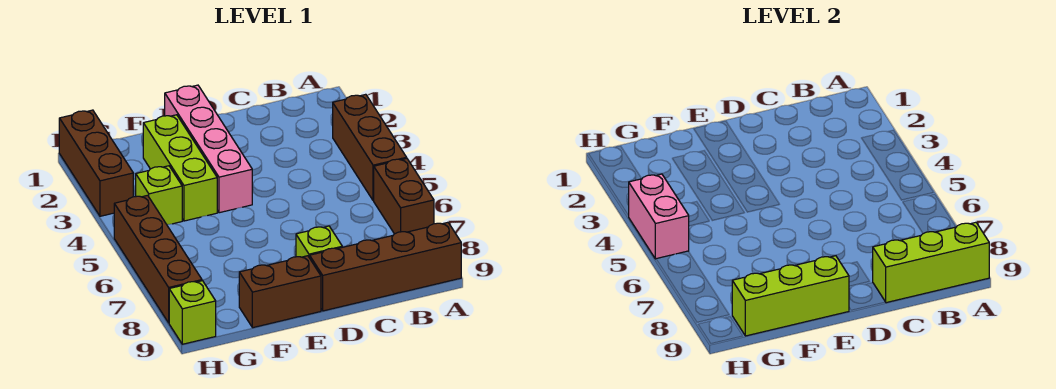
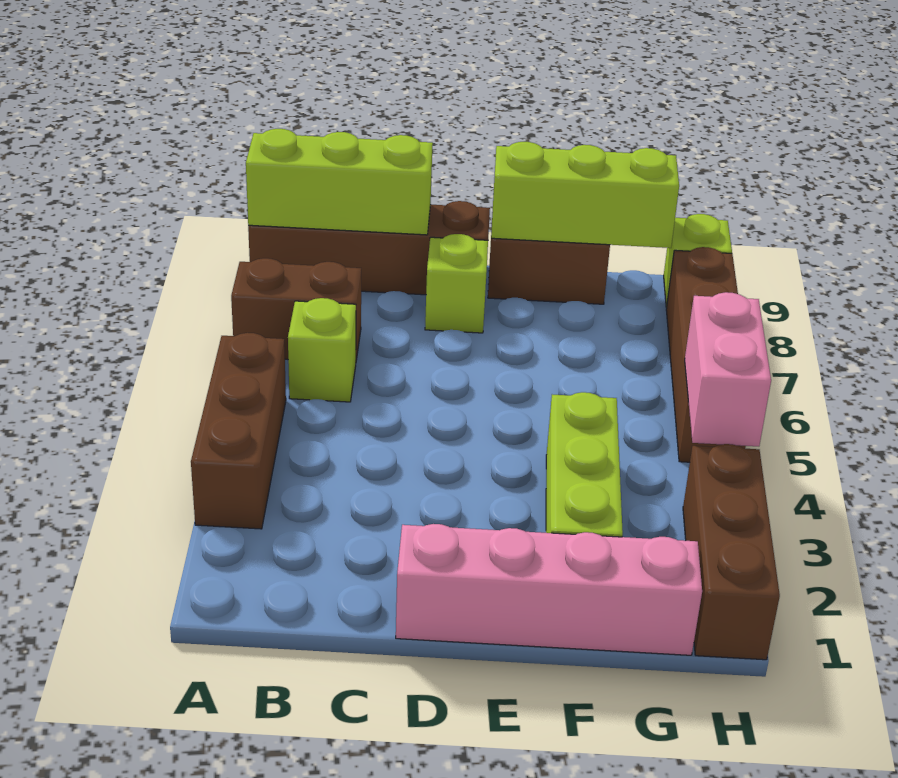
brown 1x2 brick [374,158,434,234] -> brown 1x2 brick turned to [231,258,361,360]
pink 1x4 brick [165,85,252,213] -> pink 1x4 brick turned to [396,524,702,655]
lime 1x1 brick [136,166,182,225] -> lime 1x1 brick moved to [288,298,356,402]

